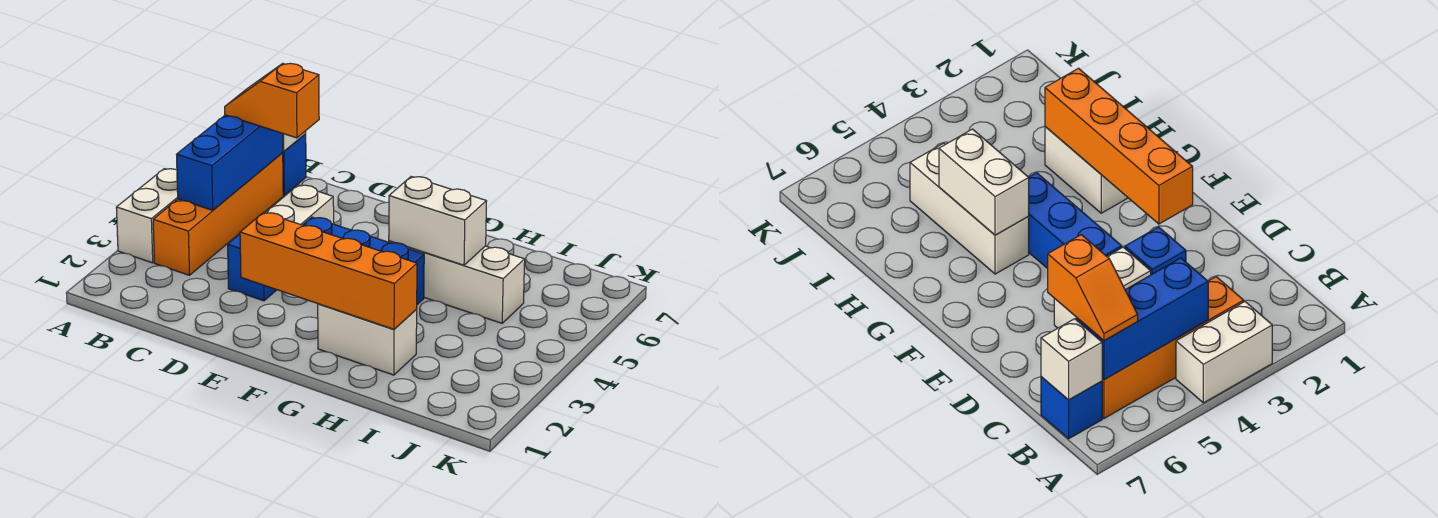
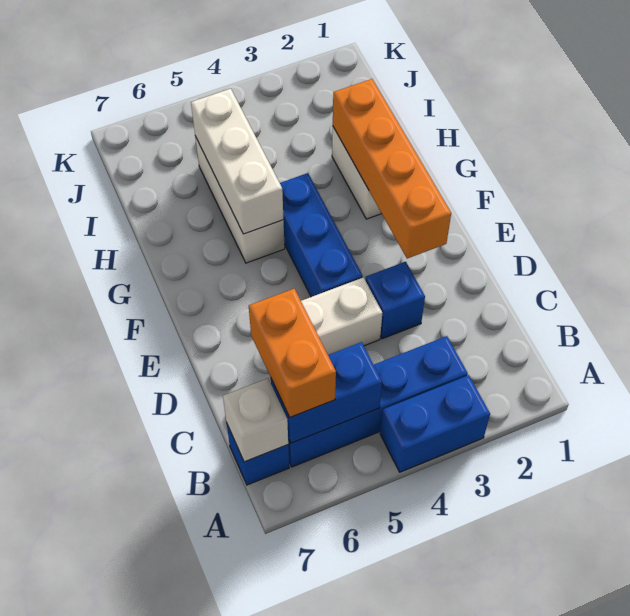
white 1x2 brick [116,169,178,263] -> blue 1x2 brick [380,375,490,472]
orange 1x4 brick [153,153,283,275] -> blue 1x4 brick [288,336,468,467]
blue 1x3 brick [177,115,283,210] -> blue 1x2 brick [271,342,382,443]
orange 1x2 slope [225,63,319,138] -> orange 1x2 brick [249,288,336,417]
white 1x2 brick [389,177,487,265] -> white 1x3 brick [191,89,284,234]

